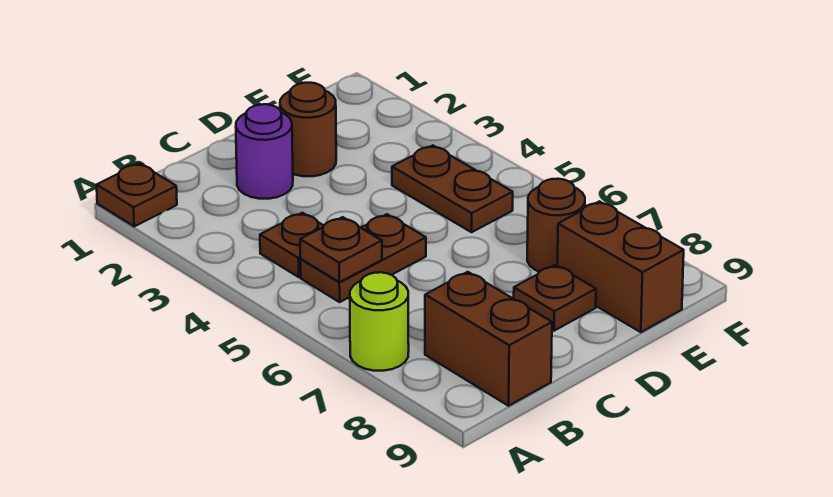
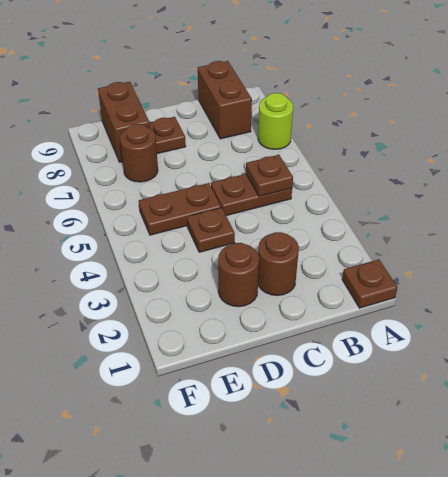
brown 1x1 plate [260,213,324,277] -> brown 1x1 plate moved to [187,208,235,252]
purple 1x1 round brick [236,104,293,199] -> brown 1x1 round brick [258,232,299,296]
brown 1x2 plate [392,146,513,232] -> brown 1x2 plate turned to [139,183,221,235]

